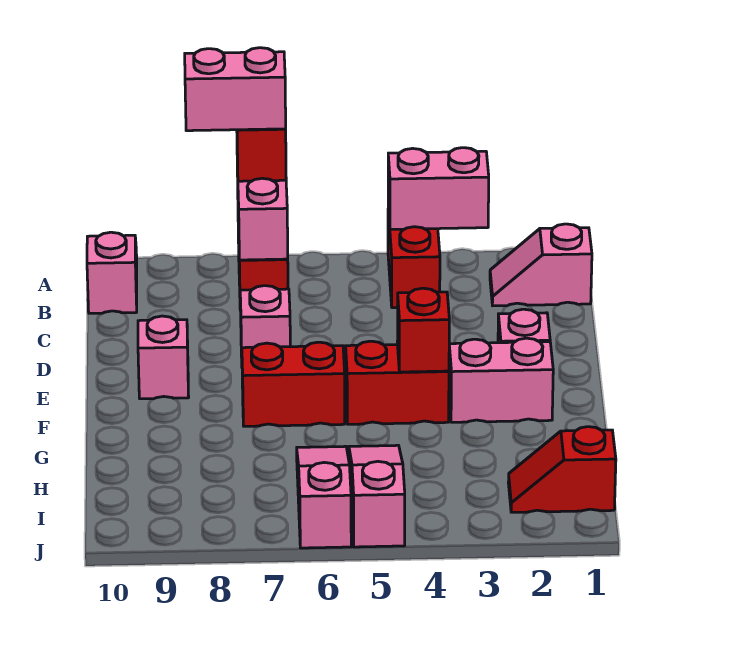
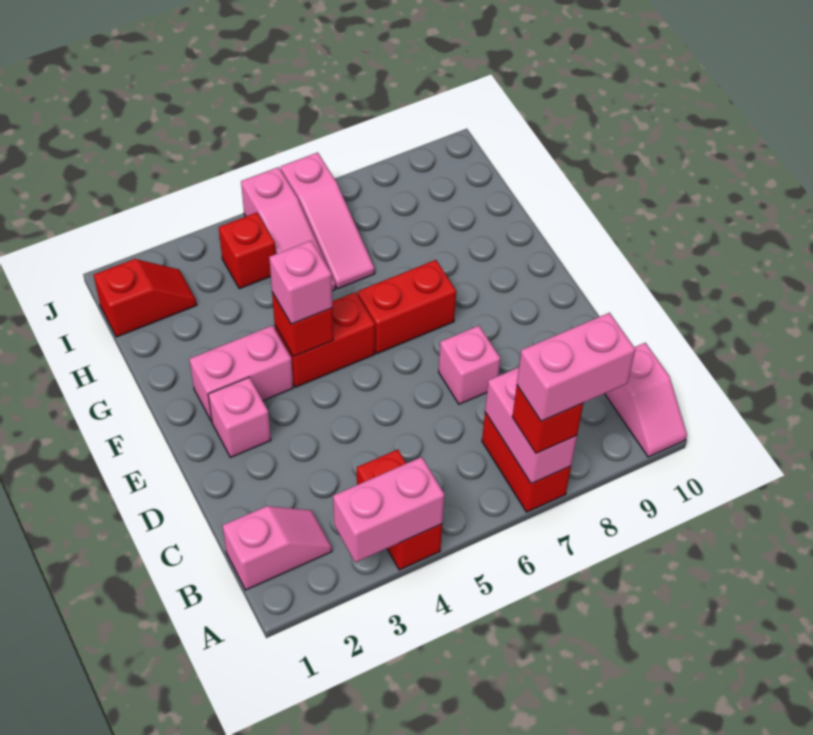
pink 1x1 brick [138,316,189,399] -> pink 1x1 brick moved to [269,241,332,324]
none -> red 1x1 brick [219,213,276,289]

